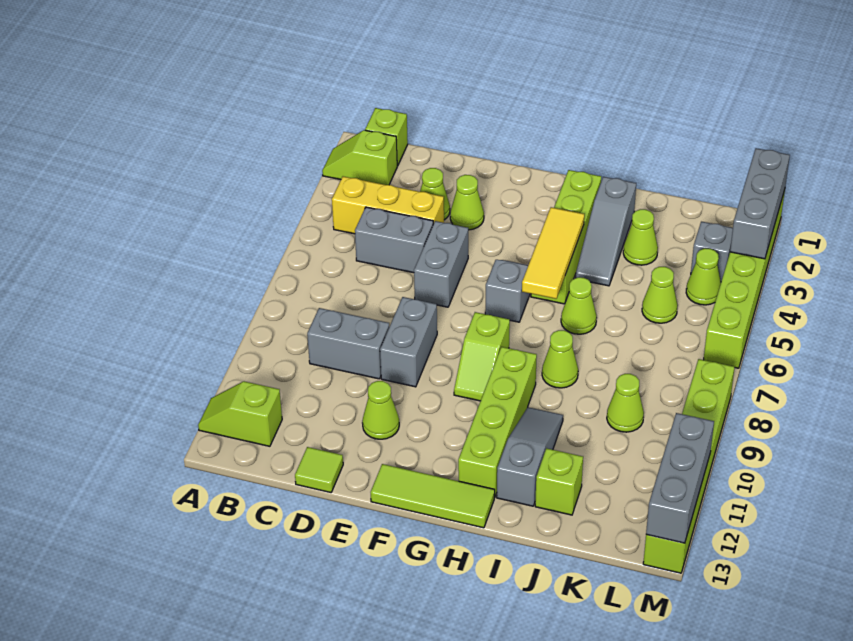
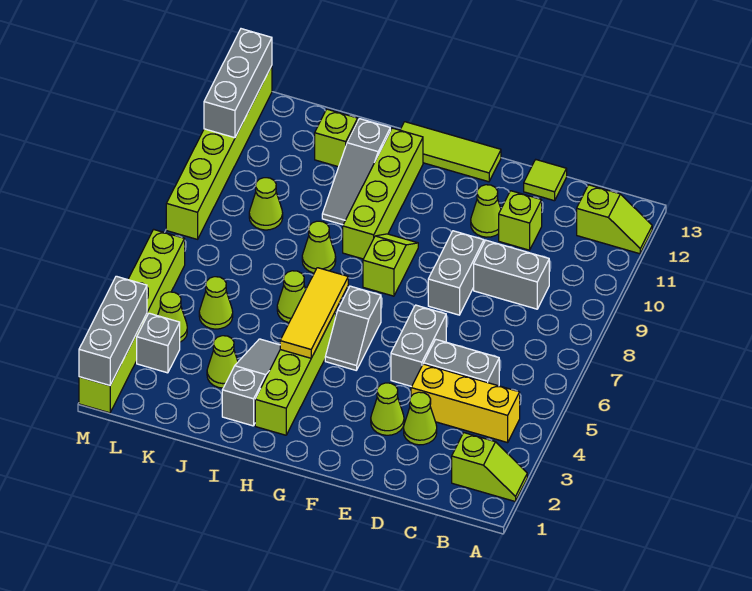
lime 1x1 brick [365,108,408,166] -> lime 1x1 brick moved to [499,191,542,250]

